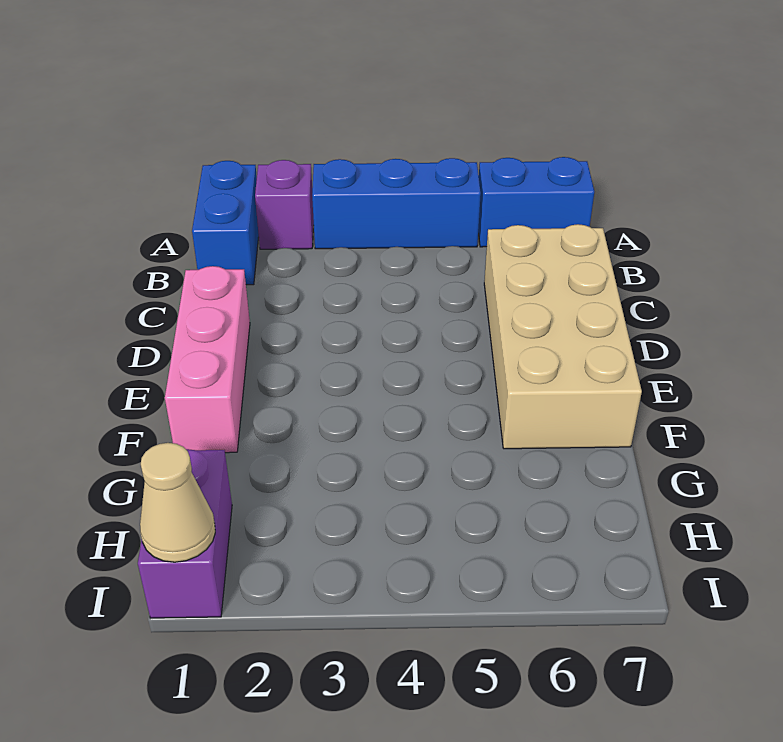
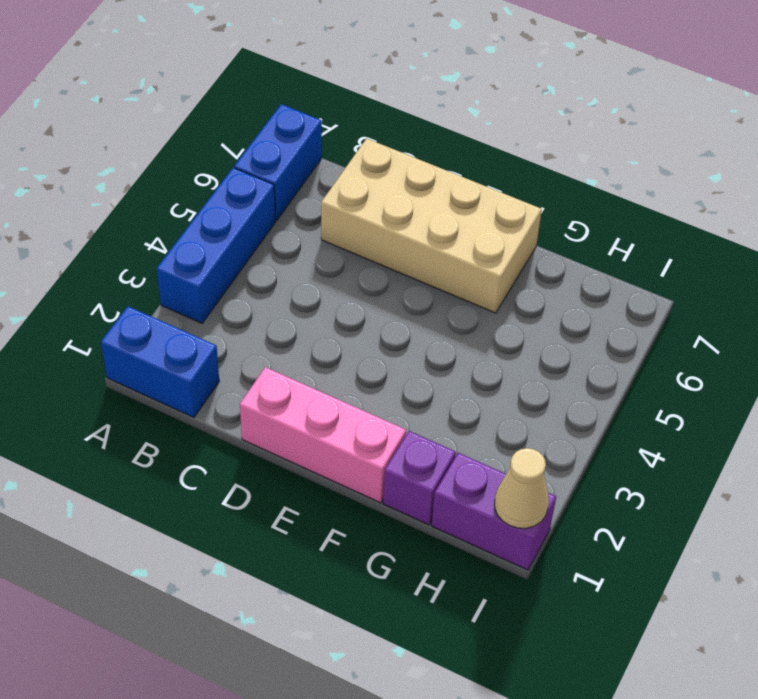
purple 1x1 brick [255,160,314,249] -> purple 1x1 brick moved to [383,431,456,525]

